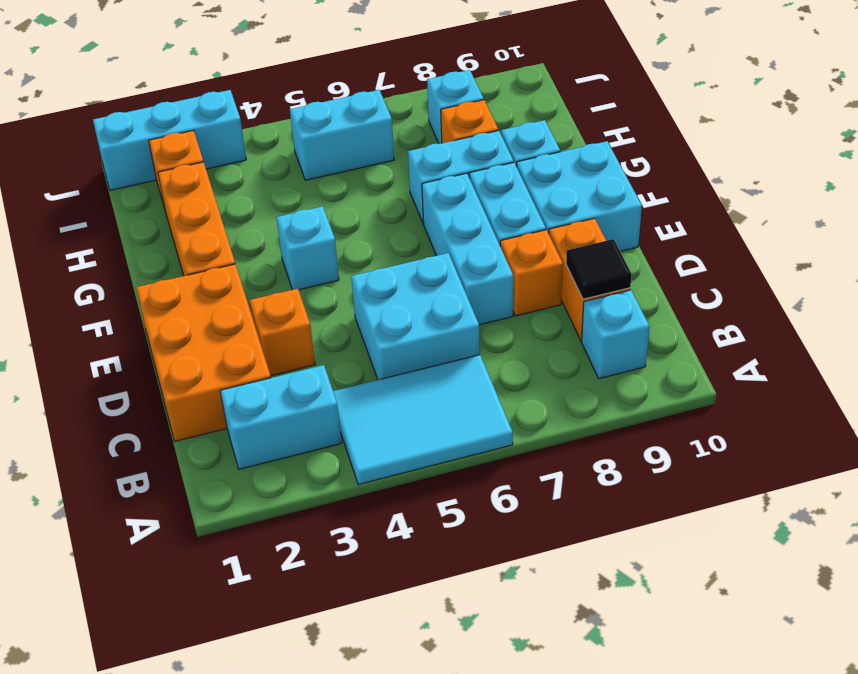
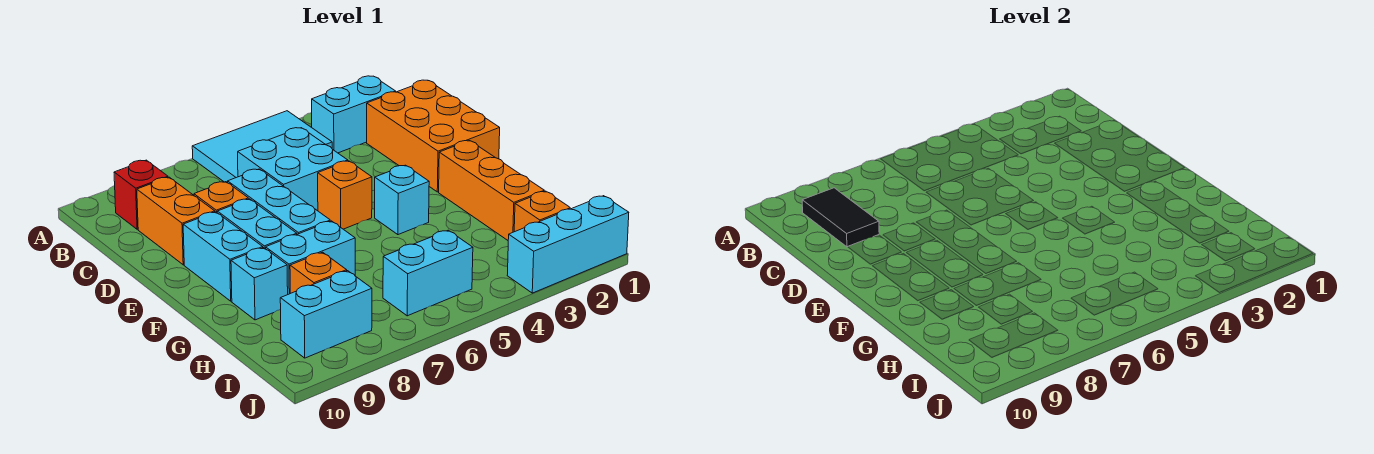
cyan 1x1 brick [582,290,650,379] -> red 1x1 brick [114,160,168,229]
black 1x1 tile [566,239,632,299] -> black 1x2 tile [802,188,879,247]
orange 1x1 brick [250,289,315,376] -> orange 1x1 brick moved to [318,161,372,229]
cyan 2x2 brick [517,141,642,251] -> cyan 1x2 brick [183,212,263,301]
cyan 1x1 brick [427,70,484,144] -> cyan 1x2 brick [280,271,372,358]

